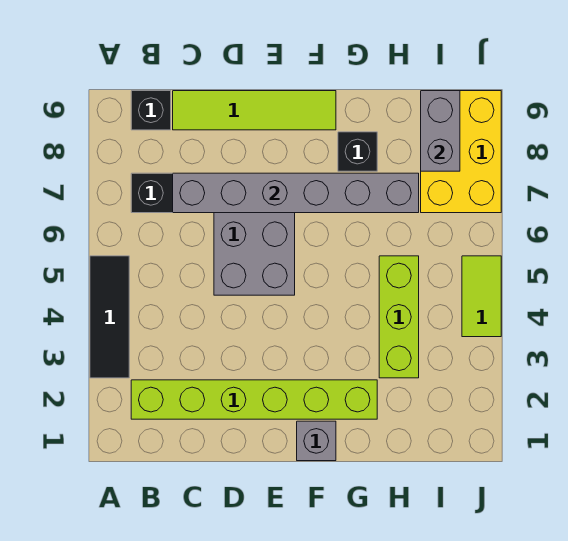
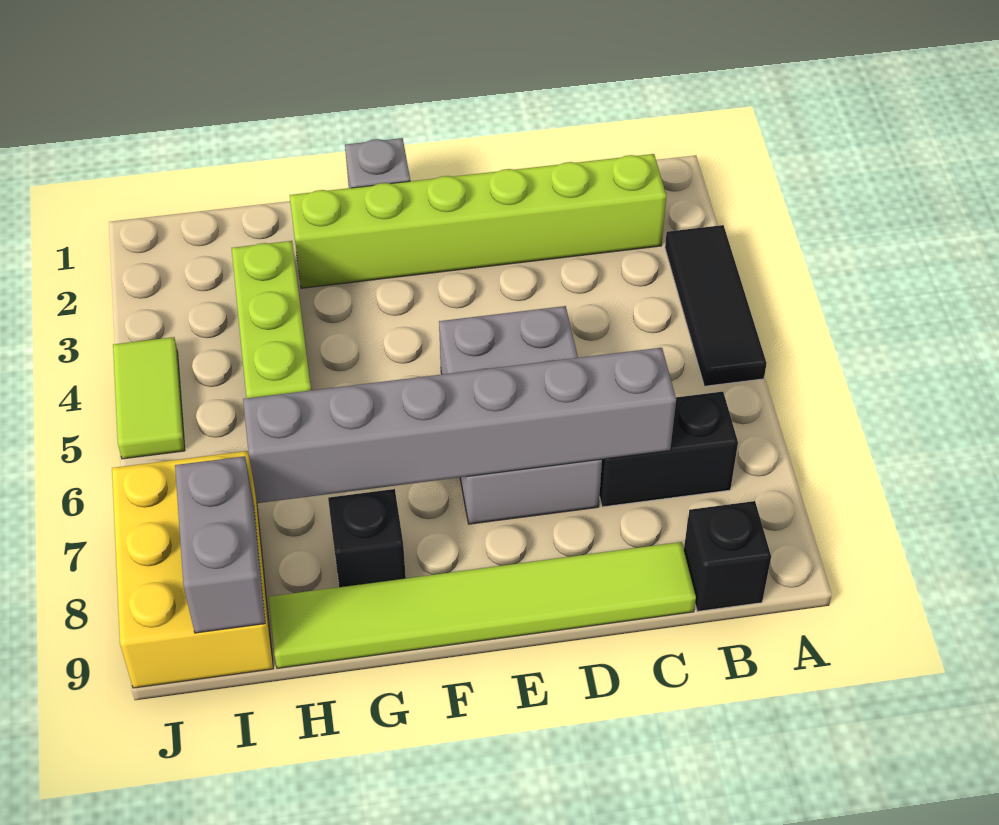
lime 1x4 tile [173,91,336,130] -> lime 1x6 tile [269,542,696,668]

